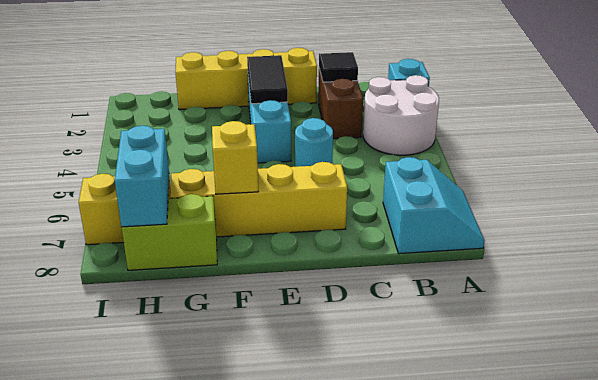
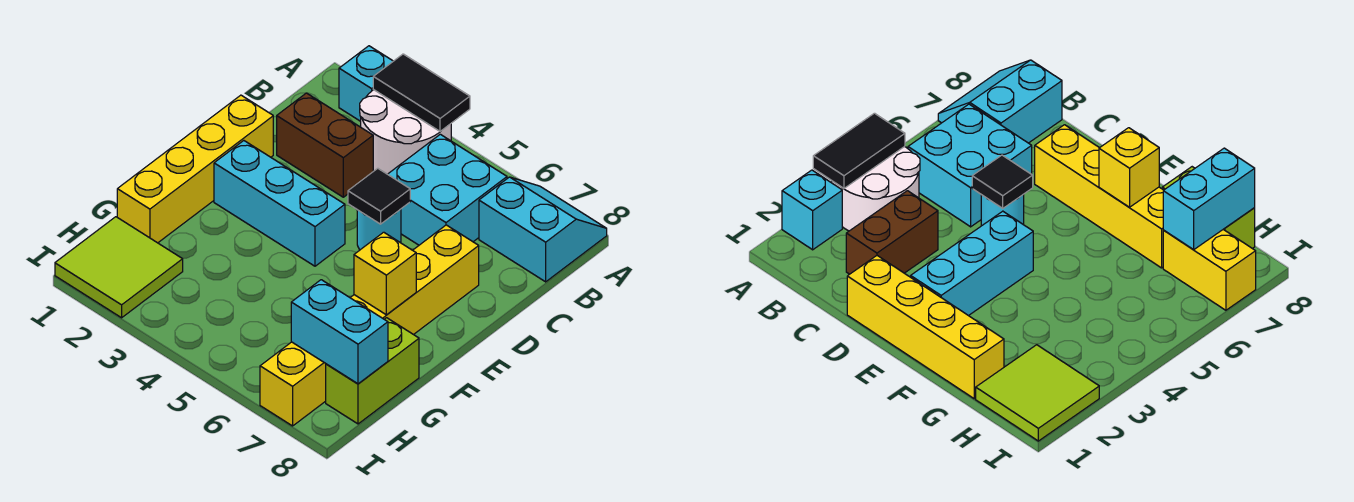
none -> cyan 2x2 brick [388,134,507,245]
black 1x1 tile [319,52,358,82] -> black 1x1 tile moved to [348,168,410,224]
black 1x2 tile [247,55,288,104] -> black 1x2 tile moved to [373,54,470,131]
none -> lime 2x2 tile [55,217,183,318]

